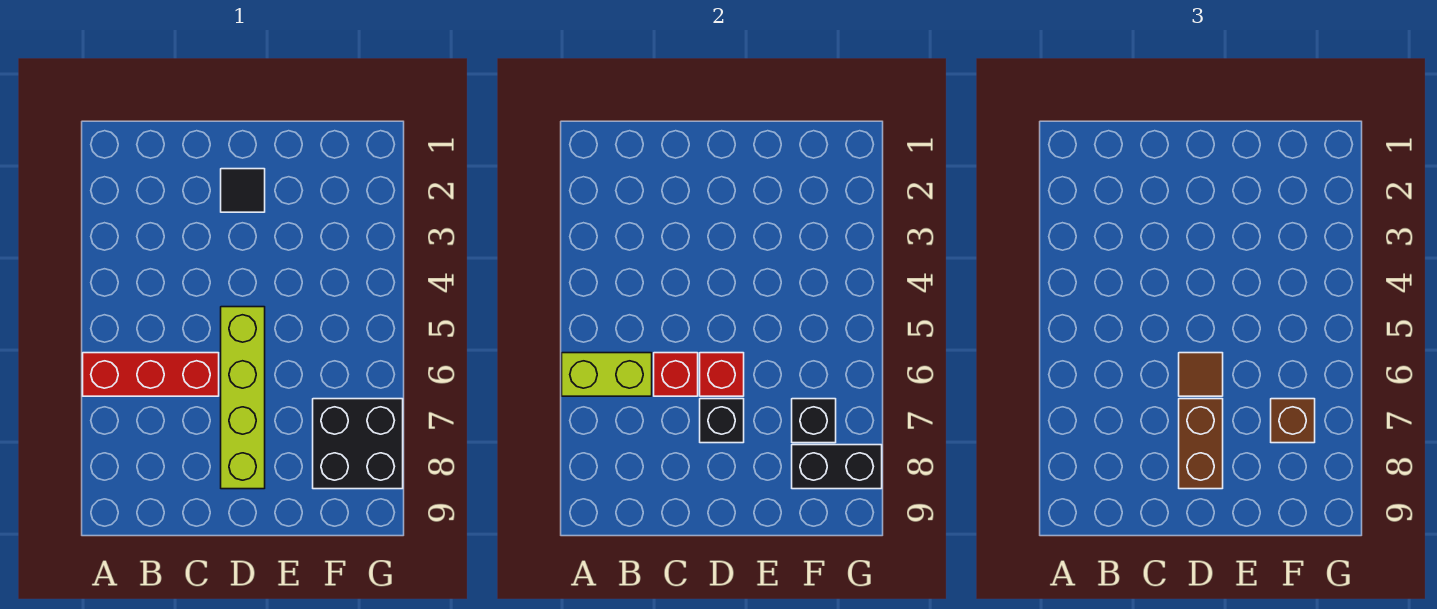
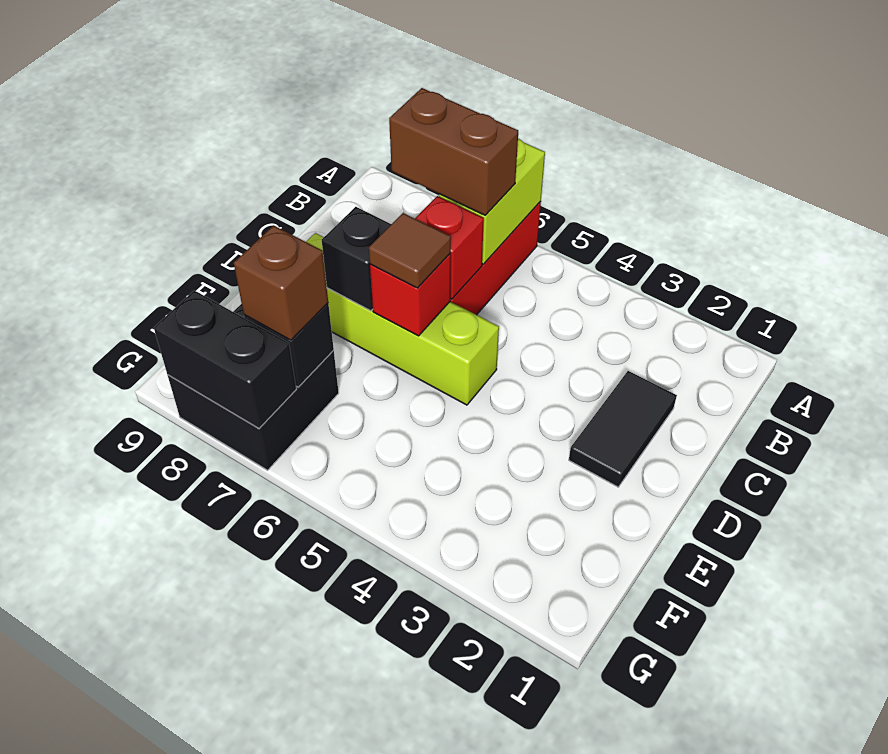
black 1x1 tile [221,169,265,212] -> black 1x2 tile [569,371,677,487]
brown 1x2 brick [1179,399,1223,489] -> brown 1x2 brick moved to [389,88,518,215]
black 1x2 brick [792,445,882,489] -> black 1x2 brick turned to [154,290,296,428]

